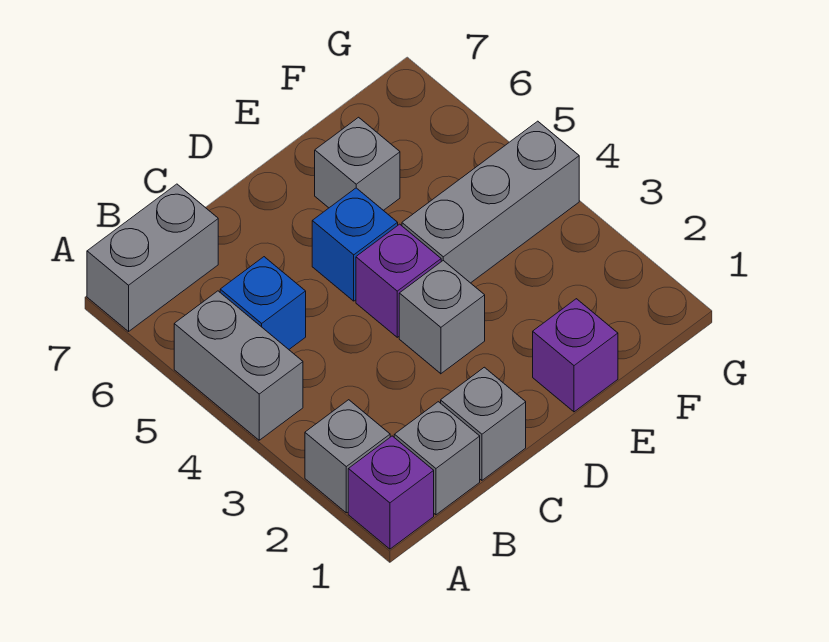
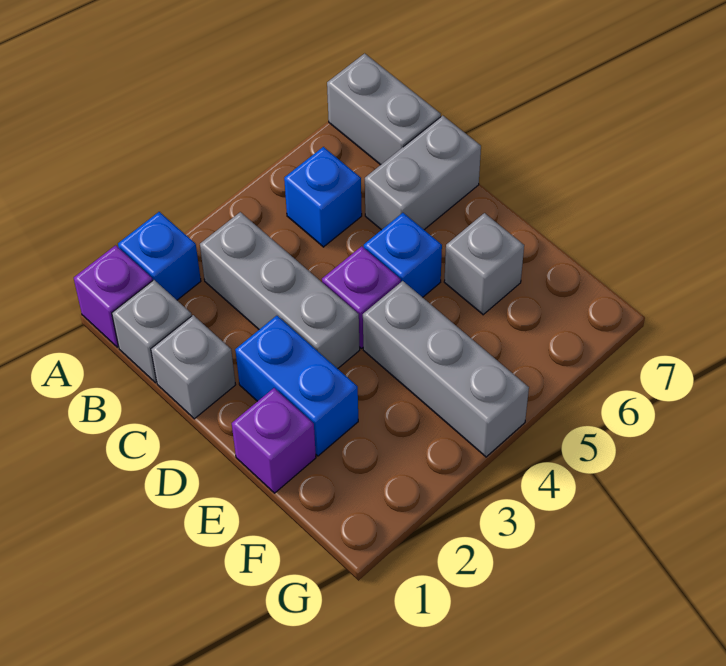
grey 1x1 brick [305,400,390,513] -> blue 1x1 brick [118,212,201,300]
grey 1x2 brick [174,291,303,440] -> grey 1x2 brick moved to [365,115,481,230]
none -> blue 1x2 brick [235,316,358,456]
grey 1x1 brick [399,261,485,374] -> grey 1x3 brick [200,212,360,369]

